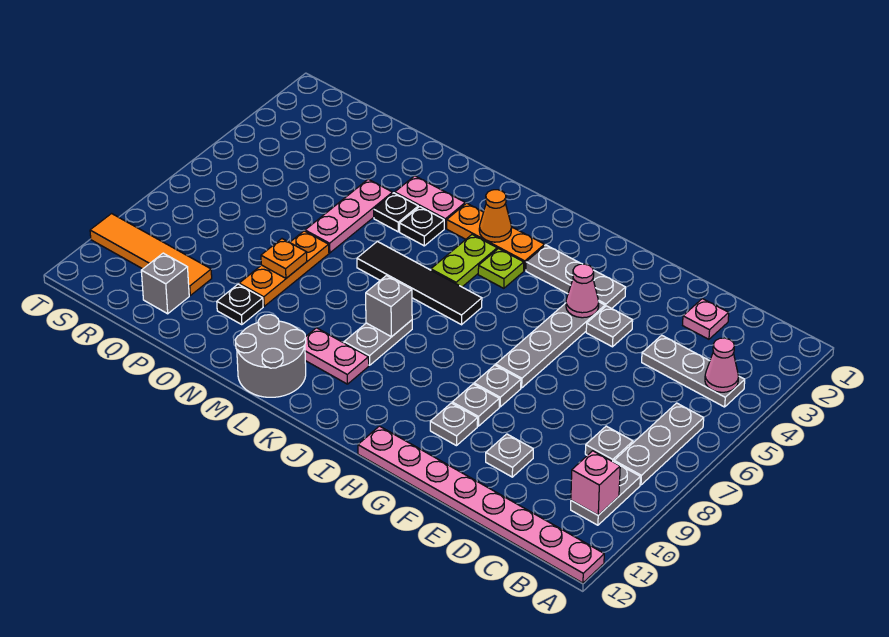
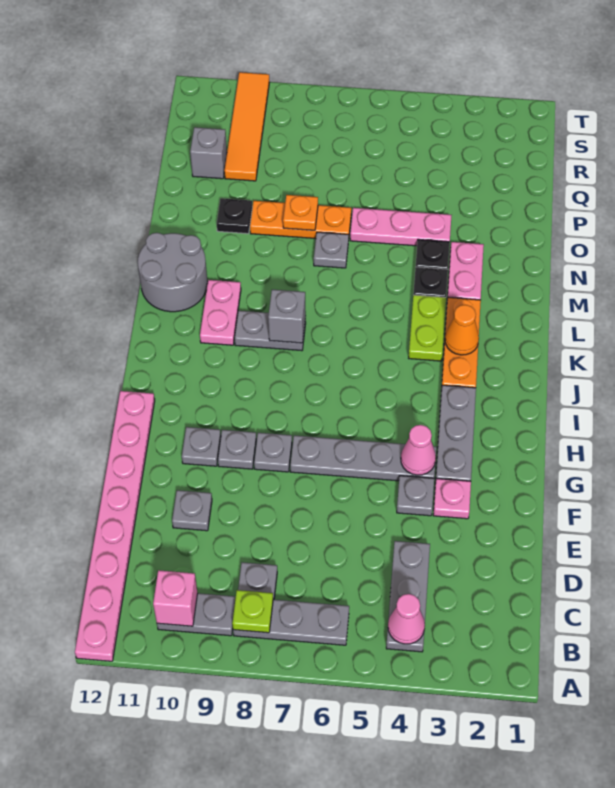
pink 1x1 plate [683,299,729,339] -> pink 1x1 plate moved to [433,478,471,519]
lime 1x1 plate [478,249,524,288] -> lime 1x1 plate moved to [232,590,274,633]
black 1x4 tile [357,241,482,325] -> none
lime 1x2 plate [431,235,497,287] -> lime 1x2 plate turned to [409,295,446,361]
none -> grey 1x1 plate [314,232,349,268]

